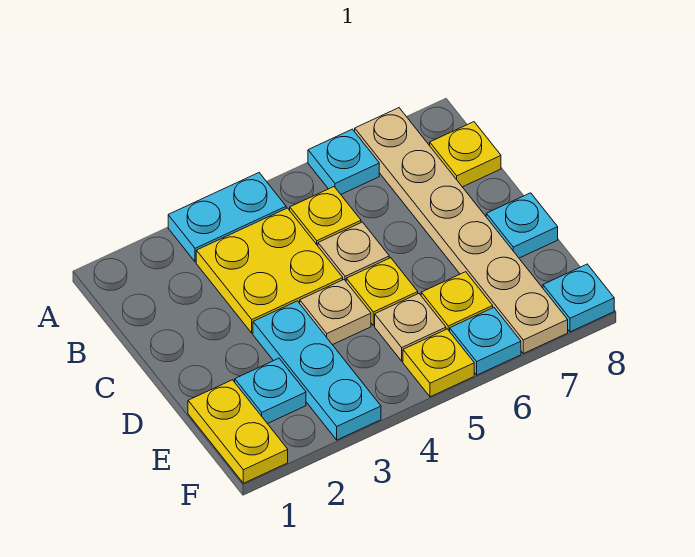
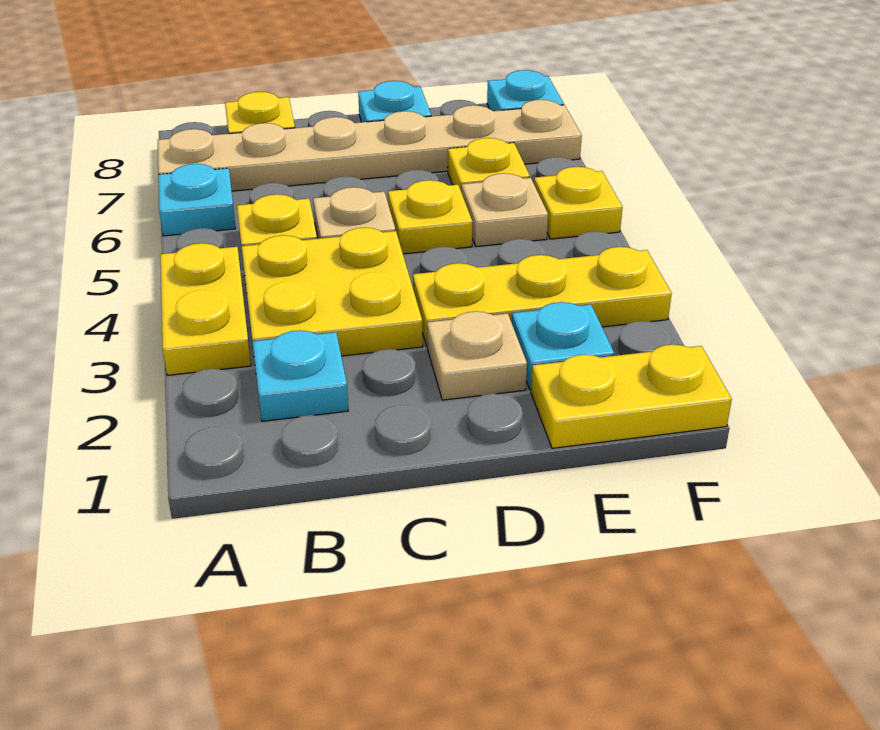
cyan 1x2 plate [168,173,286,262] -> yellow 1x2 plate [160,243,251,375]
cyan 1x3 plate [253,301,381,440] -> yellow 1x3 plate [413,247,672,346]
tan 1x1 plate [300,280,371,345] -> tan 1x1 plate moved to [427,311,527,400]
cyan 1x1 plate [450,308,521,375] -> cyan 1x1 plate moved to [252,330,348,421]

